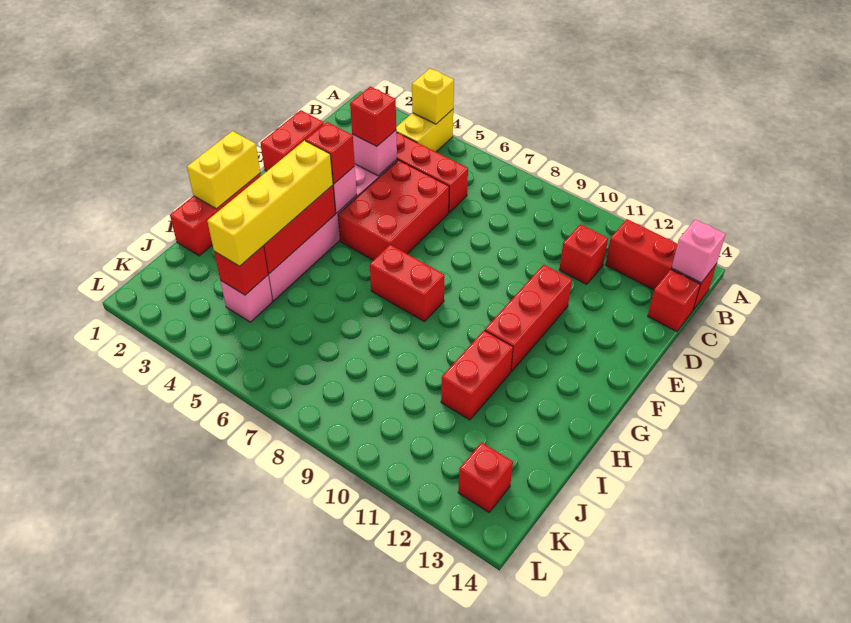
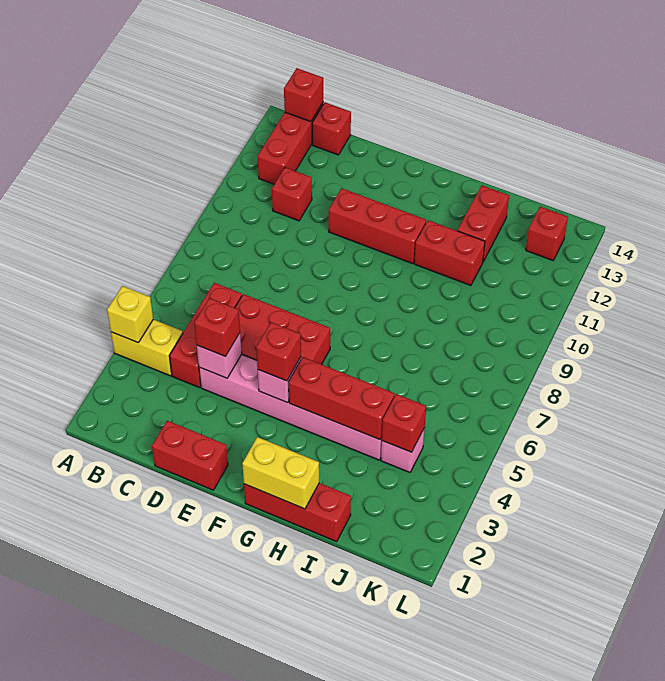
pink 1x1 brick [672,220,726,283] -> red 1x1 brick [284,68,323,122]
yellow 1x4 brick [207,141,333,266] -> none
red 1x2 brick [370,245,445,322] -> red 1x2 brick moved to [458,186,509,261]

